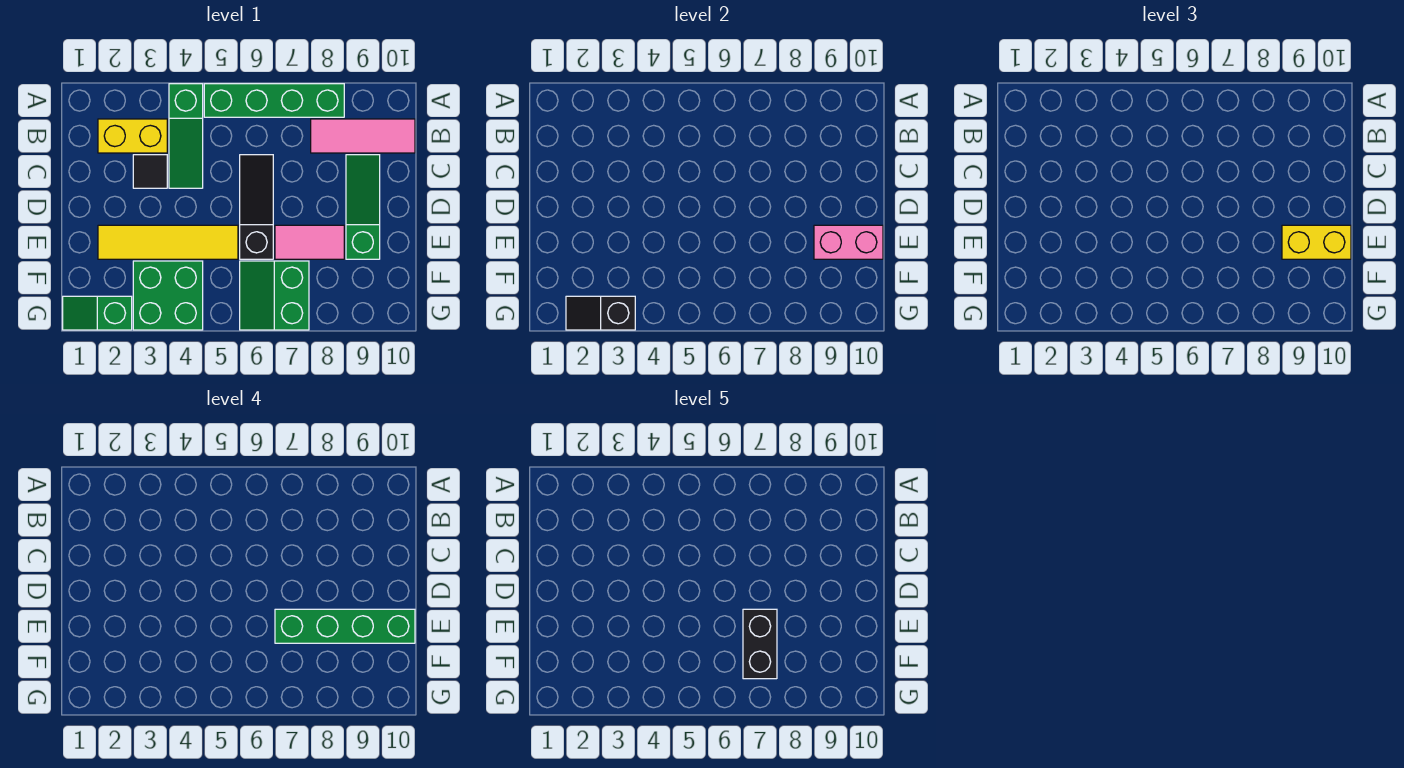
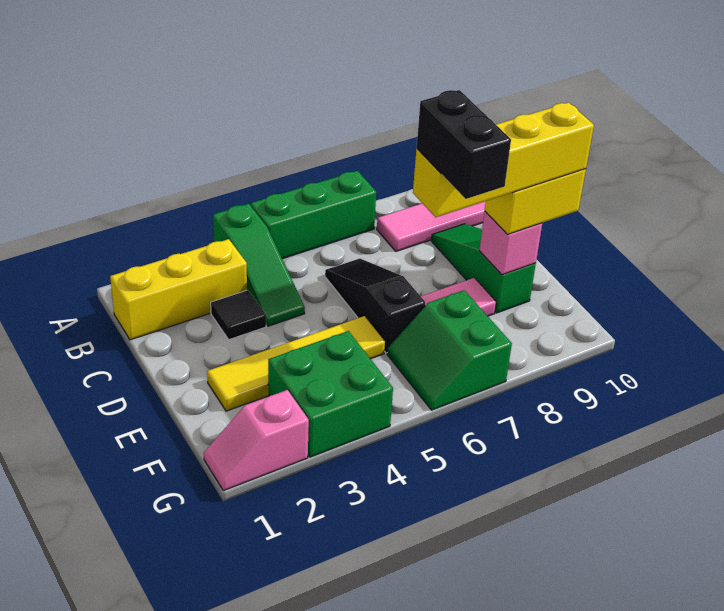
green 1x4 brick [204,84,344,117] -> green 1x3 brick [251,171,376,259]
yellow 1x2 brick [98,119,167,153] -> yellow 1x3 brick [110,239,247,340]
green 1x4 brick [275,609,415,643] -> yellow 1x4 brick [413,103,594,217]
pink 1x2 brick [814,225,883,259] -> pink 1x1 brick [479,212,542,275]
green 1x2 slope [63,296,132,330] -> pink 1x2 slope [204,390,309,491]
black 1x2 slope [566,296,635,330] -> none

